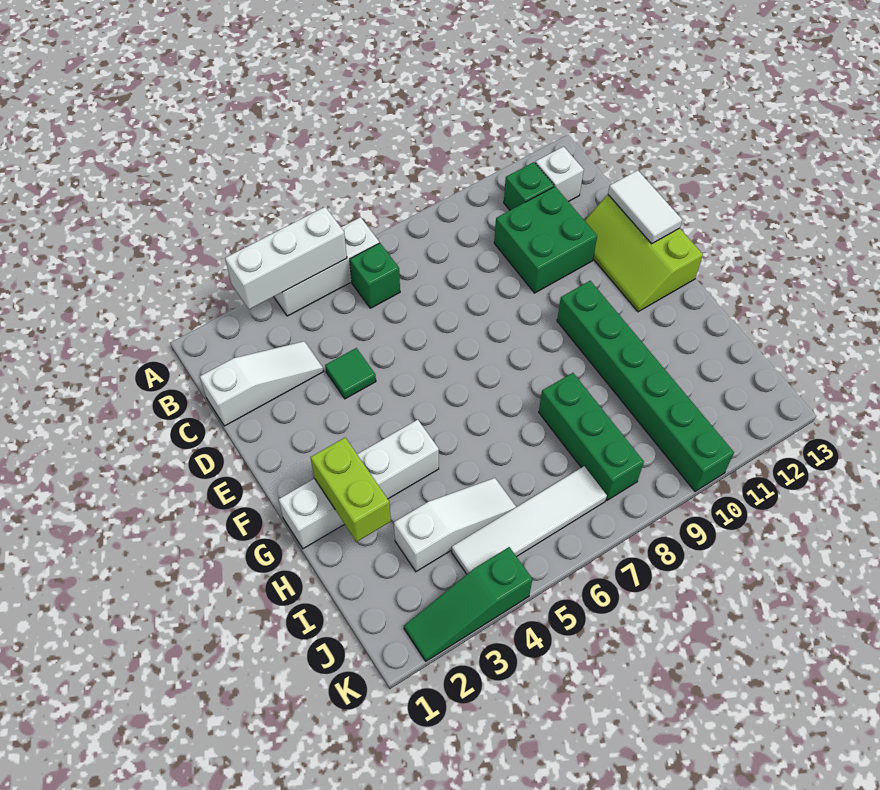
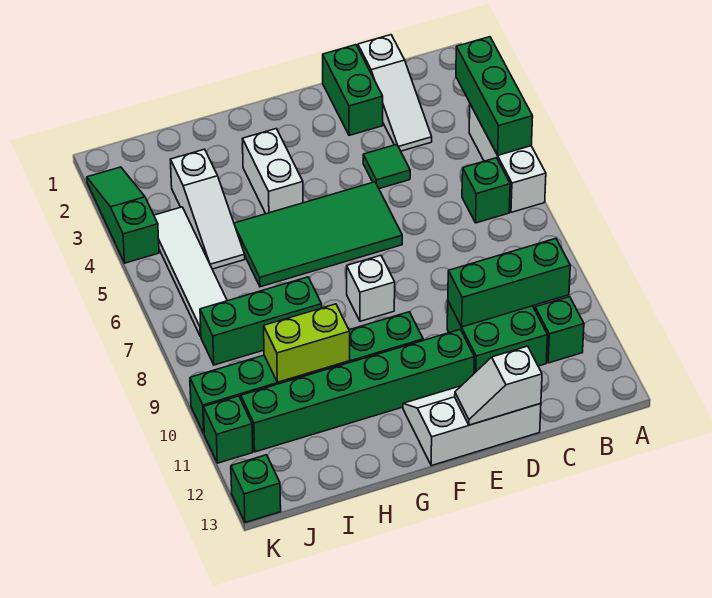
white 1x3 brick [225,207,347,310] -> green 1x3 brick [456,37,533,155]
none -> green 1x3 brick [448,239,570,327]
white 1x1 brick [535,147,584,202] -> white 1x1 brick moved to [347,255,395,321]
none -> green 1x2 brick [323,45,383,135]
lime 2x3 slope [584,195,703,312] -> white 2x3 slope [403,386,541,466]
white 1x2 tile [608,170,682,244] -> white 1x2 slope [455,346,542,425]
none -> green 2x4 tile [234,182,402,287]
none -> green 1x6 brick [241,330,474,452]
white 1x4 brick [278,420,439,549] -> white 1x2 brick [242,129,303,214]
lime 1x2 brick [311,437,391,542] -> lime 1x2 brick moved to [264,304,350,382]
none -> green 1x1 brick [203,396,253,463]
none -> green 1x1 brick [231,455,281,523]

